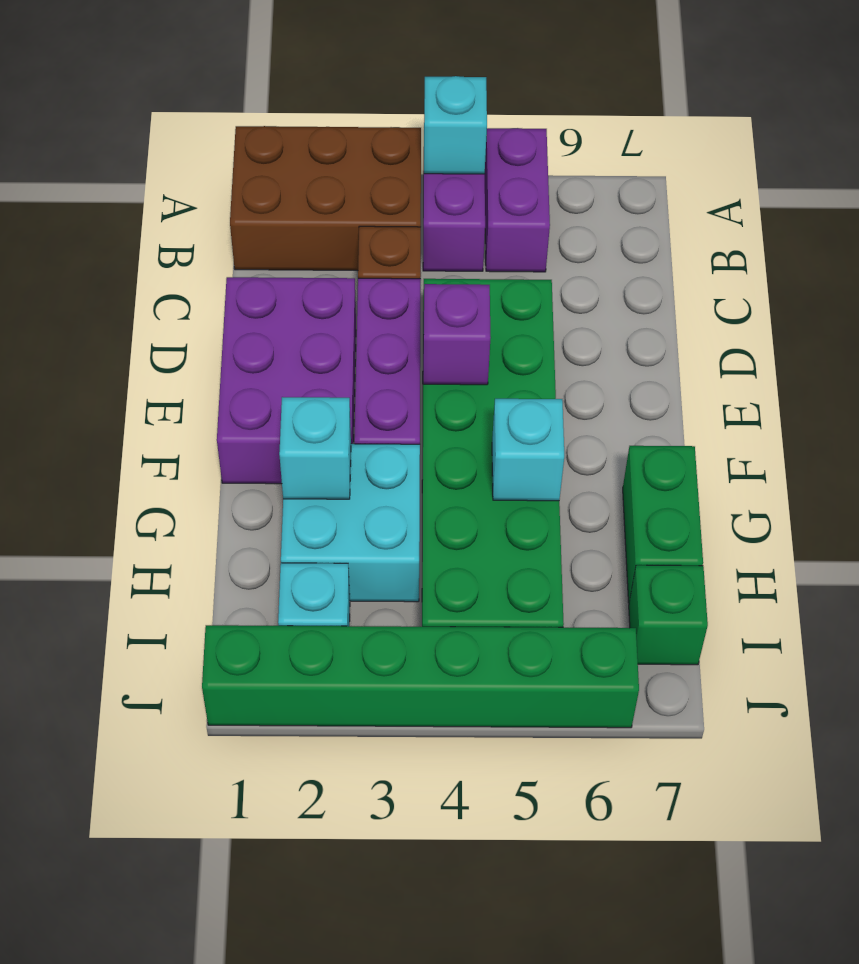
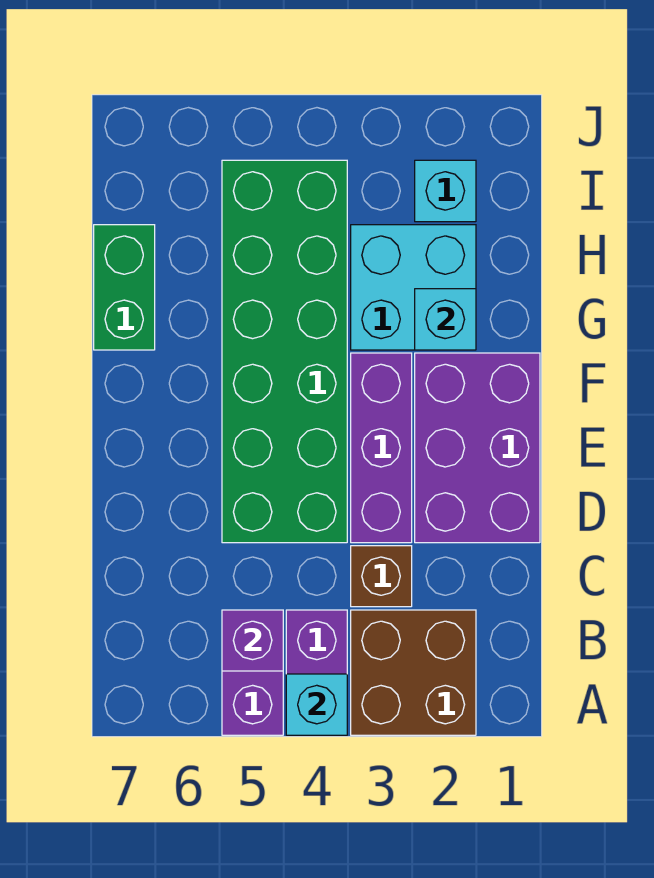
brown 2x3 brick [230,126,421,271] -> brown 2x2 brick [351,610,476,735]
purple 1x1 brick [423,284,491,385] -> purple 1x1 brick moved to [222,610,283,671]
cyan 1x1 brick [492,399,564,501] -> none
green 1x1 brick [629,565,708,665] -> none
green 1x6 brick [202,625,639,728] -> none

